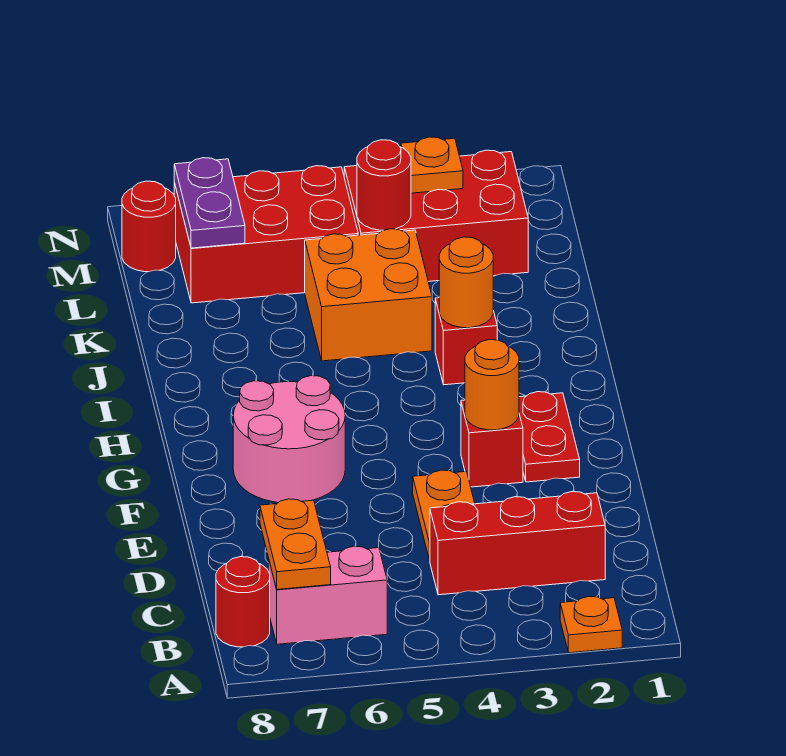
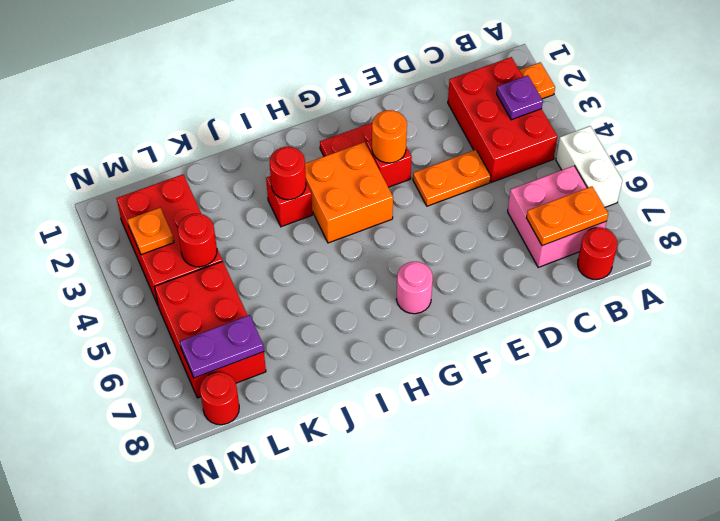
none -> white 1x2 brick [556,126,622,207]
none -> purple 1x1 plate [497,75,543,120]
pink 1x2 brick [268,546,387,644] -> pink 2x2 brick [508,166,607,267]
red 1x3 brick [430,492,605,595] -> red 2x3 brick [448,57,557,182]
pink 2x2 round brick [233,376,345,503] -> pink 1x1 round brick [397,262,433,314]
orange 1x1 round brick [439,237,493,328] -> red 1x1 round brick [270,147,306,200]
orange 2x2 brick [305,229,432,361] -> orange 2x2 brick moved to [305,142,393,243]

